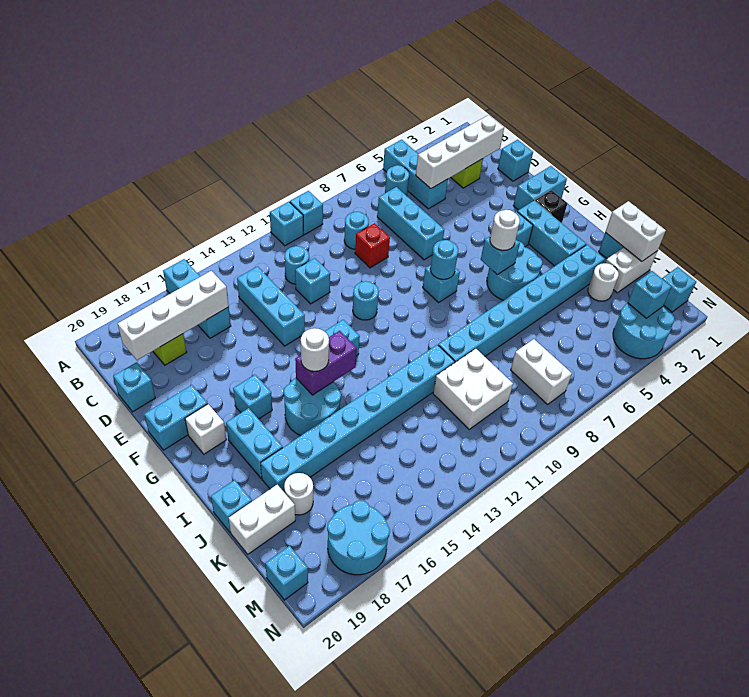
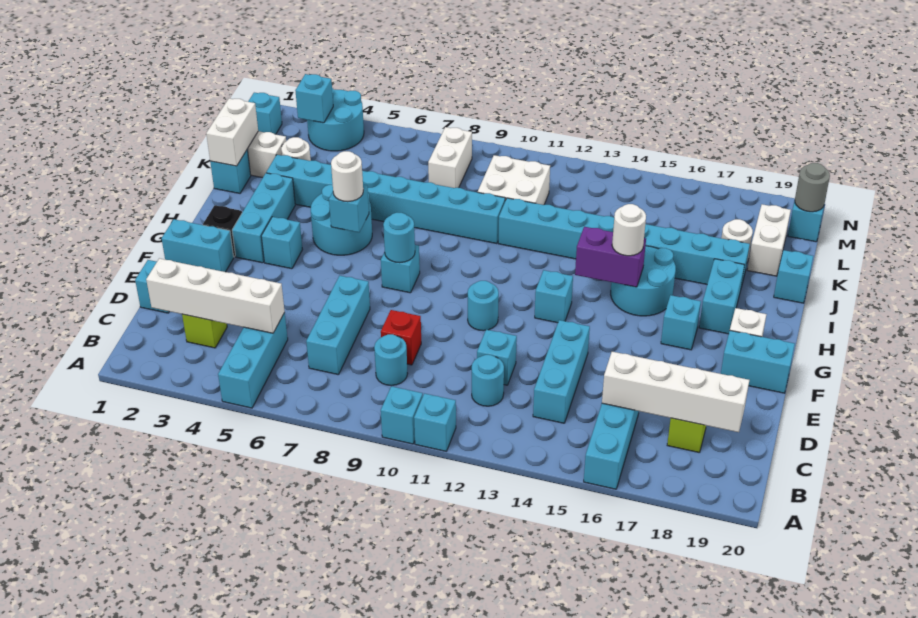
cyan 1x1 round brick [385,165,409,196] -> none
cyan 1x1 brick [113,362,155,412] -> none
white 1x2 brick [229,485,295,554] -> white 1x2 brick turned to [747,204,791,276]
cyan 2x2 round brick [327,500,390,575] -> none
none -> grey 1x1 round brick [795,163,830,212]

